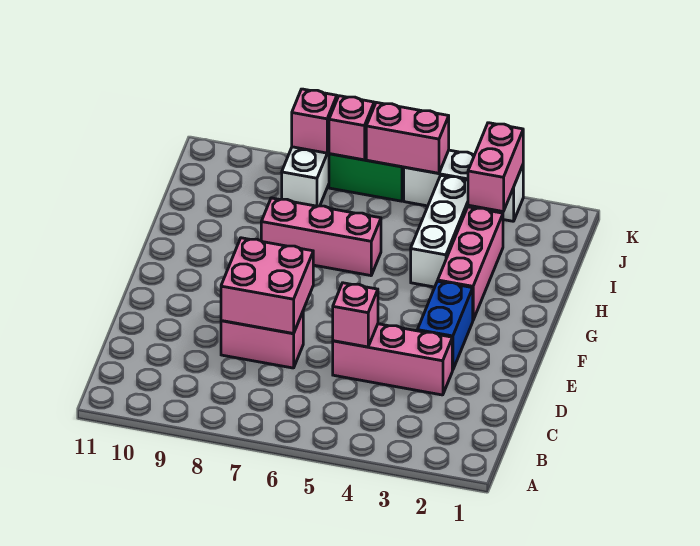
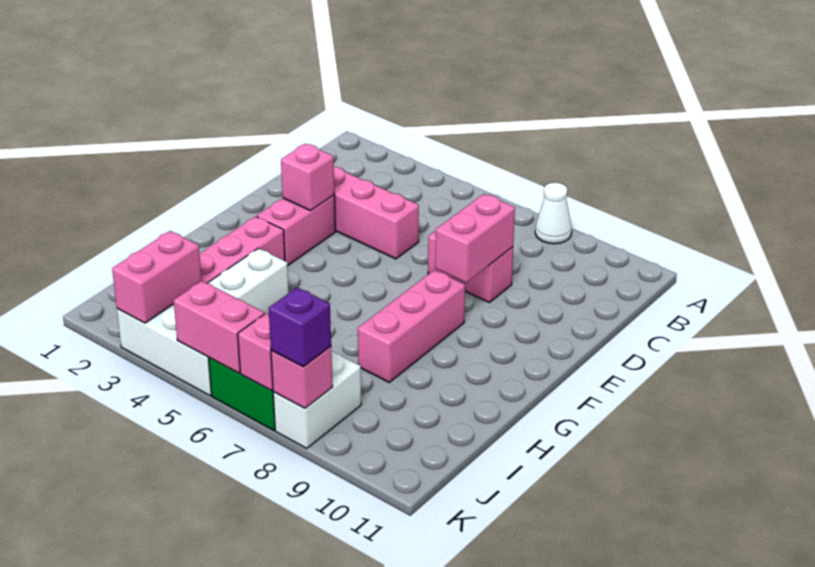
none -> white 1x1 cone [535,183,572,244]
pink 1x1 brick [333,283,378,347] -> pink 1x1 brick moved to [281,144,334,211]
pink 2x2 brick [221,238,314,334] -> pink 1x2 brick [435,194,515,283]
blue 1x2 brick [417,281,473,370] -> pink 1x2 brick [257,195,335,266]
pink 1x3 brick [261,198,381,276] -> pink 1x3 brick turned to [358,270,465,382]
none -> purple 1x1 brick [269,287,331,367]

